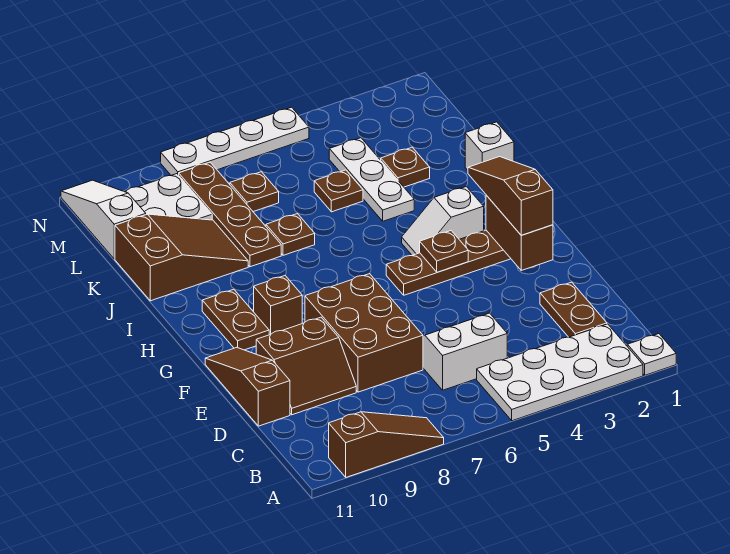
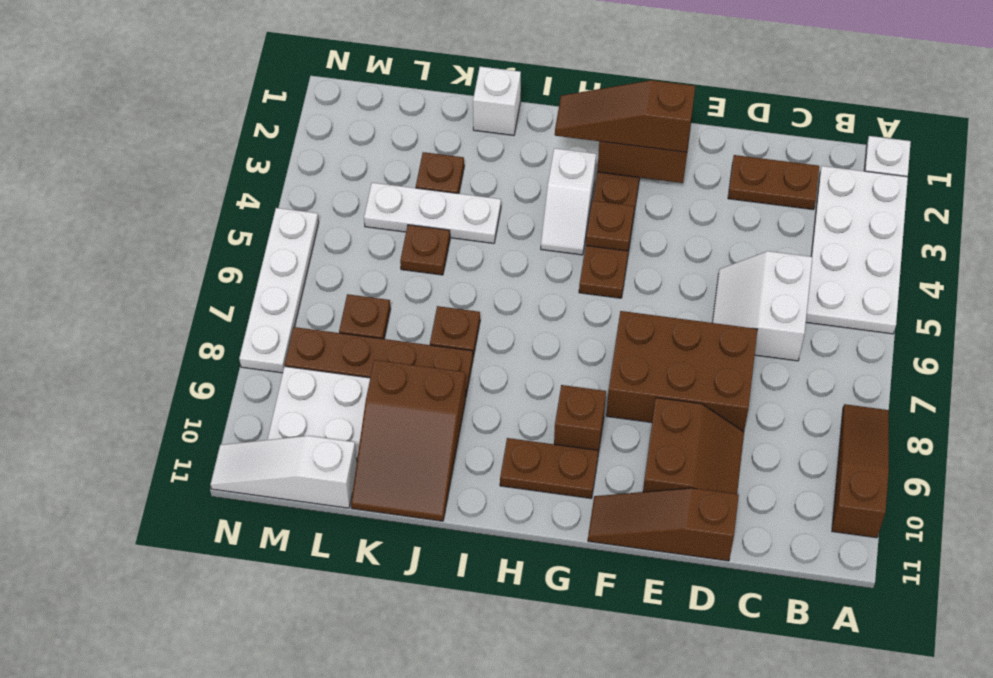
brown 2x3 slope [115,214,248,301] -> brown 2x3 slope turned to [351,360,466,521]

